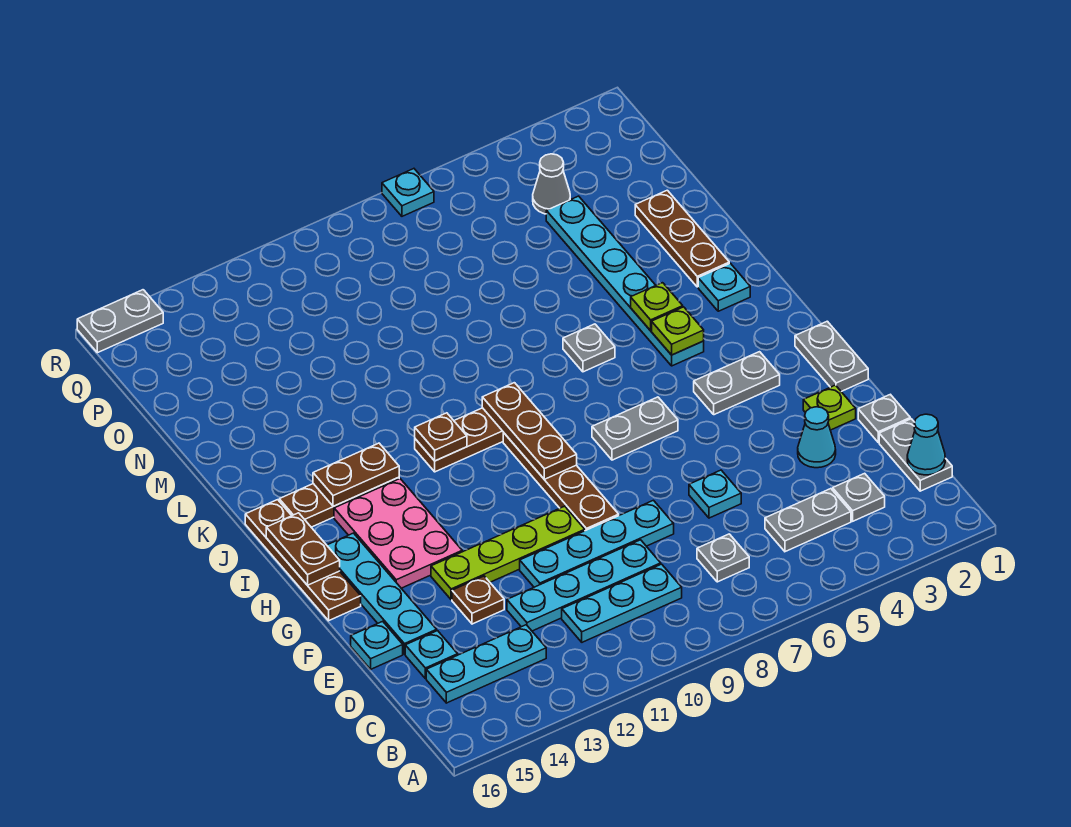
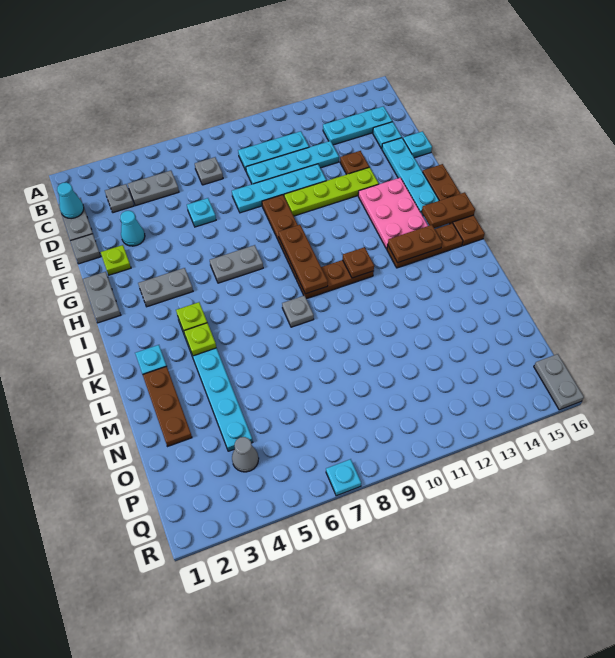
brown 1x2 plate [266,513,340,585] -> brown 1x2 plate turned to [422,192,475,228]
grey 1x1 plate [563,324,615,372] -> grey 1x1 plate moved to [282,296,314,327]
grey 1x2 plate [77,290,163,353] -> grey 1x2 plate turned to [534,354,584,410]

